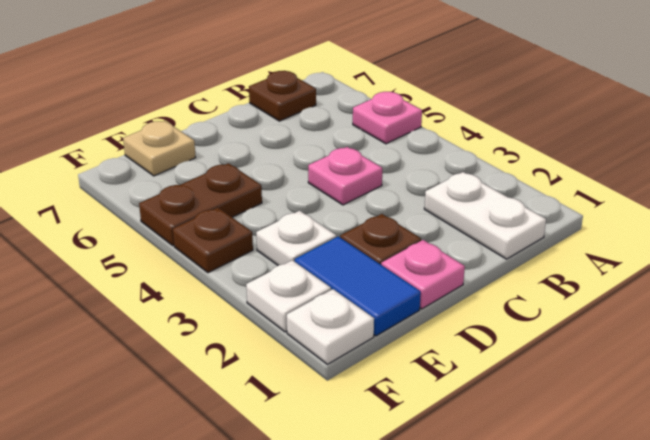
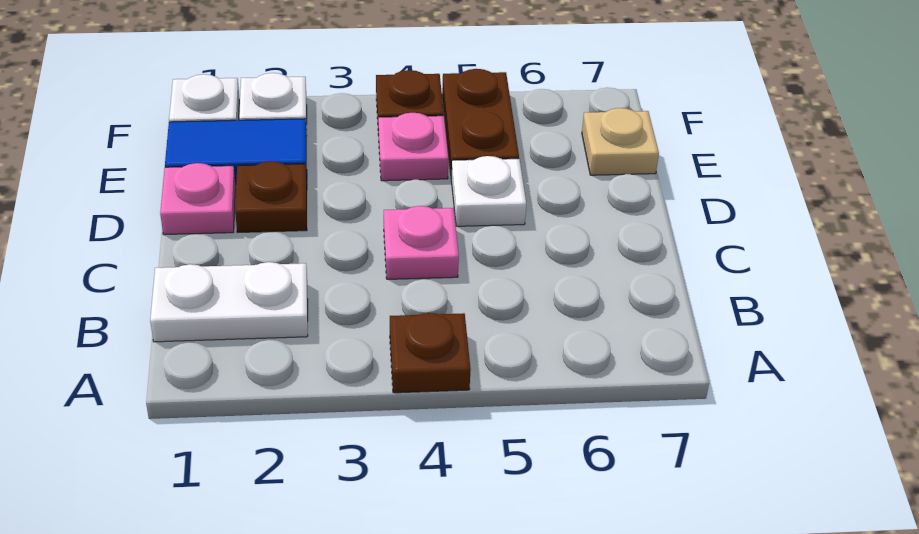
pink 1x1 plate [353,92,422,144] -> pink 1x1 plate moved to [378,113,448,181]
brown 1x1 plate [249,71,316,121] -> brown 1x1 plate moved to [390,313,471,393]
white 1x1 plate [256,211,336,265] -> white 1x1 plate moved to [451,156,526,226]

